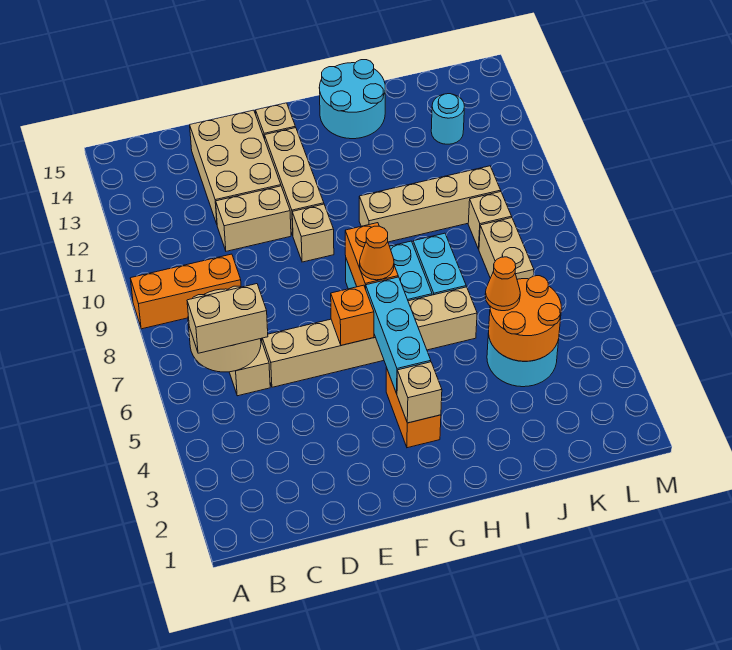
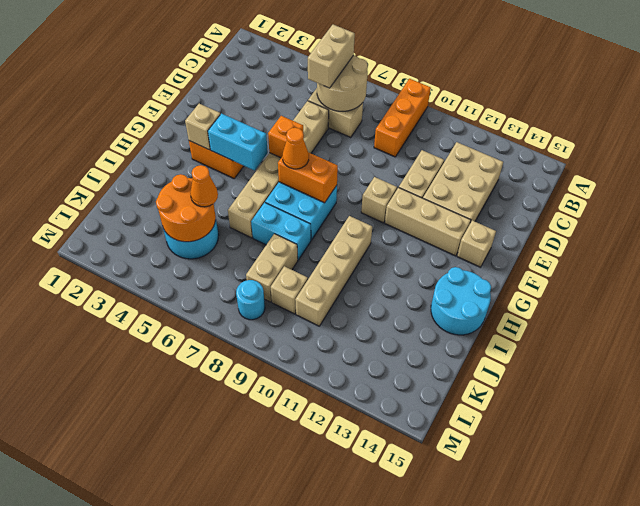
tan 2x3 brick [190,110,281,224] -> tan 2x3 brick turned to [423,142,503,223]
cyan 1x3 brick [366,277,431,394] -> cyan 1x2 brick [208,113,268,170]
tan 1x2 brick [479,218,534,279] -> tan 1x2 brick turned to [246,234,298,302]
cyan 1x1 round brick [431,94,465,144] -> cyan 1x1 round brick moved to [236,280,265,320]

